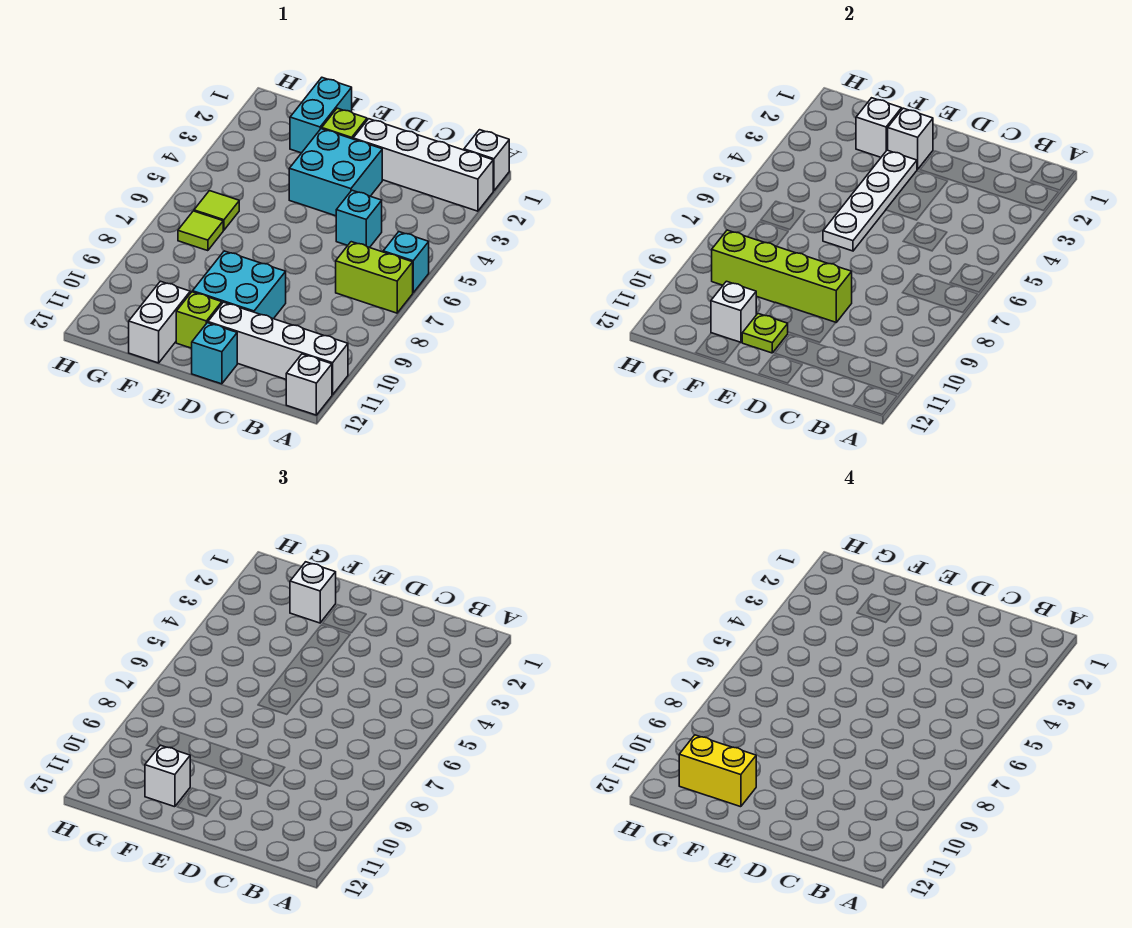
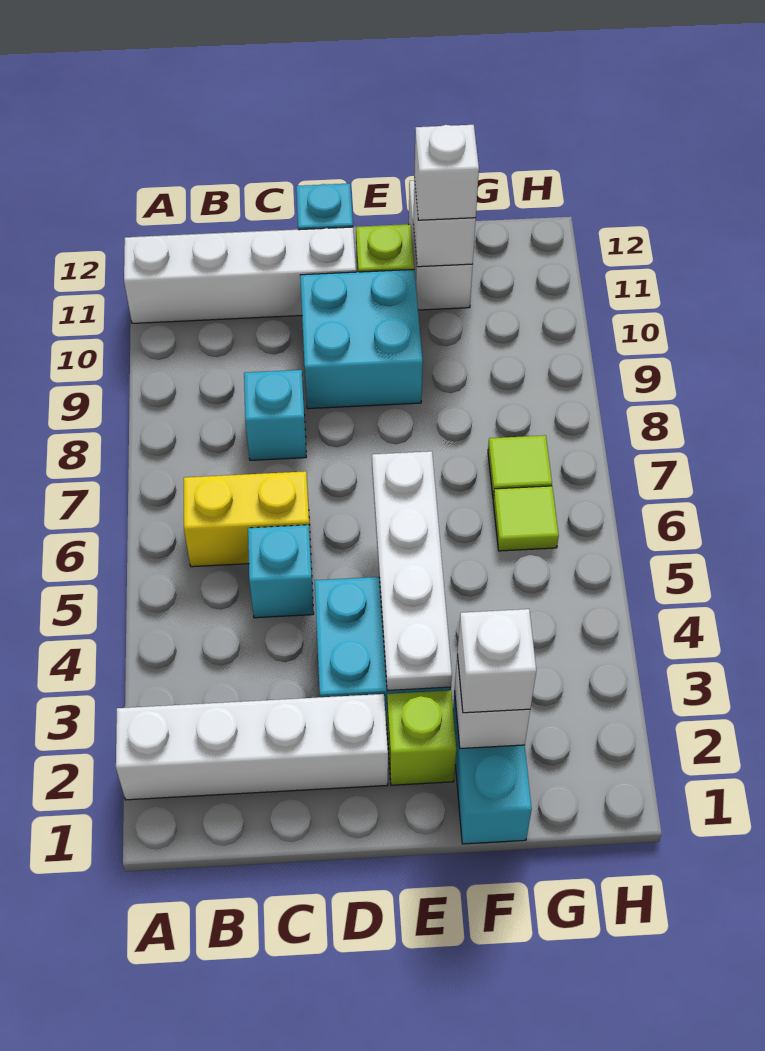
white 1x1 brick [464,130,509,191] -> none
cyan 1x1 brick [383,232,429,293] -> cyan 1x1 brick moved to [244,370,306,460]
lime 1x2 brick [336,242,413,313] -> none
white 1x1 brick [286,354,332,415] -> none
lime 1x4 brick [712,230,852,323] -> none
white 1x1 brick [888,108,933,169] -> none
lime 1x1 plate [742,314,788,353] -> none
yellow 1x2 brick [679,735,756,807] -> yellow 1x2 brick moved to [184,471,311,567]

